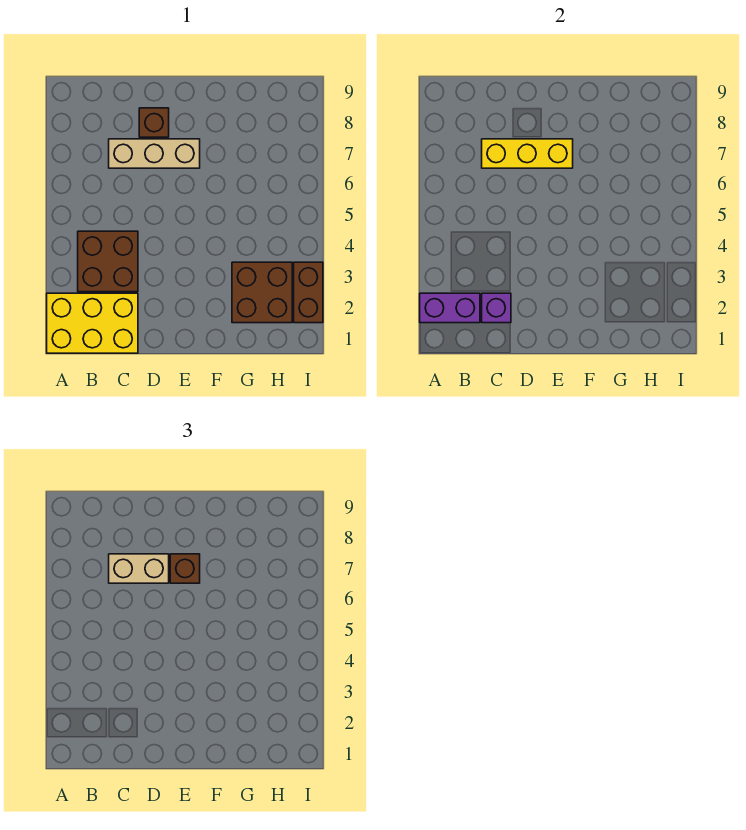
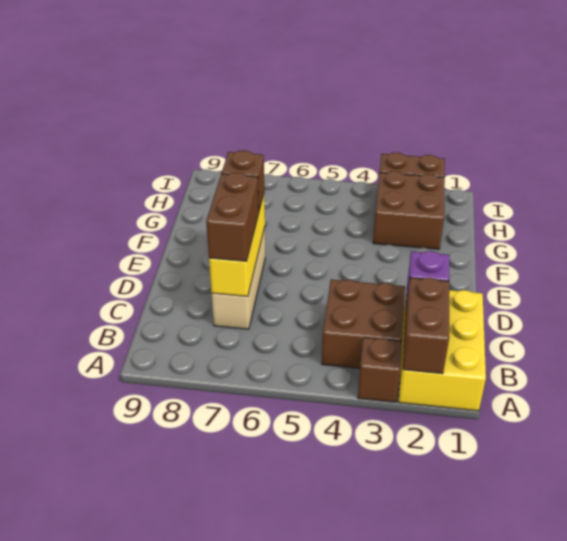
purple 1x2 brick [420,293,480,323] -> brown 1x2 brick [403,278,449,374]
tan 1x2 brick [109,554,169,583] -> brown 1x2 brick [206,173,259,261]
brown 1x1 brick [139,108,169,137] -> brown 1x1 brick moved to [358,337,402,402]

